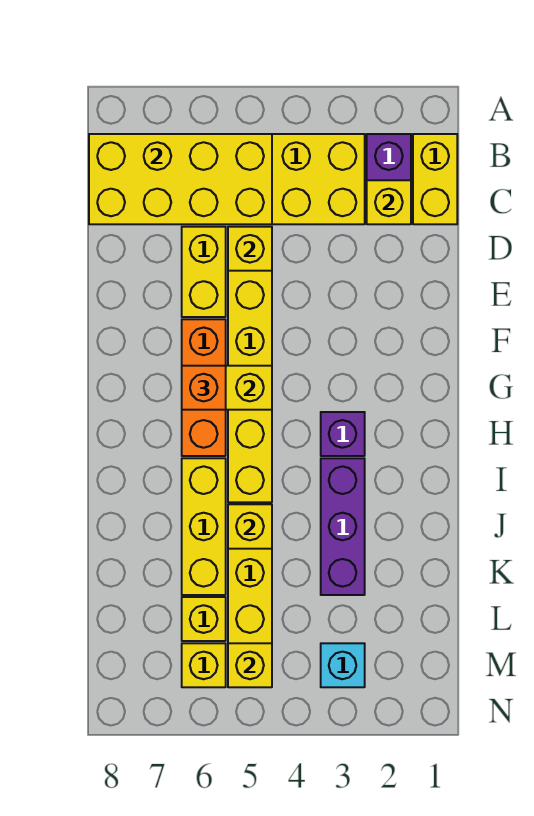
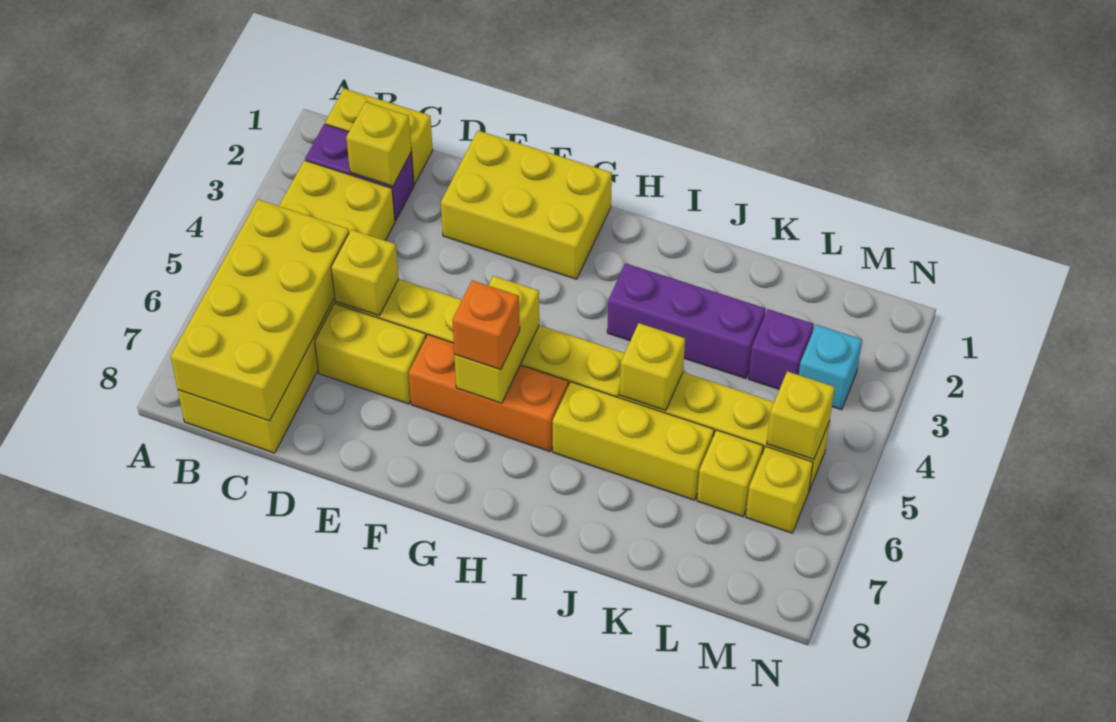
none -> yellow 2x3 brick [441,131,612,279]
purple 1x1 brick [321,412,365,456] -> purple 1x1 brick moved to [748,309,814,389]

